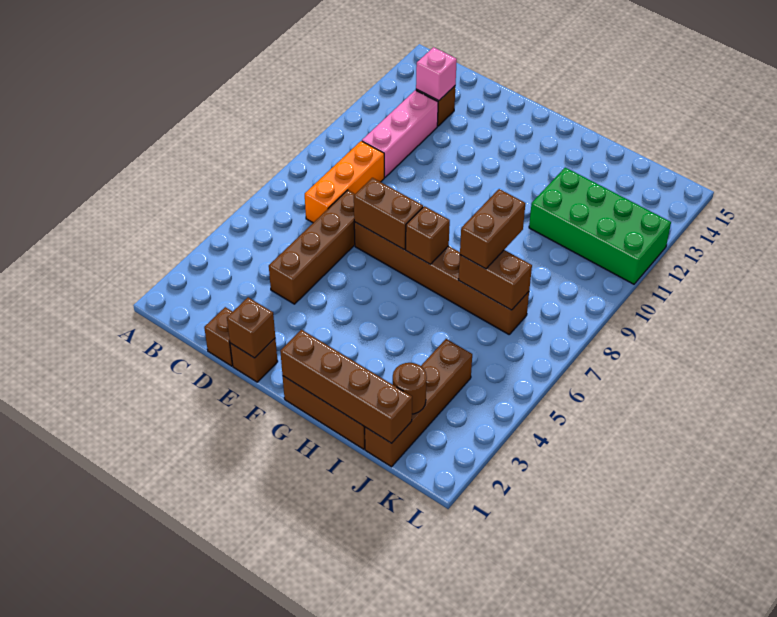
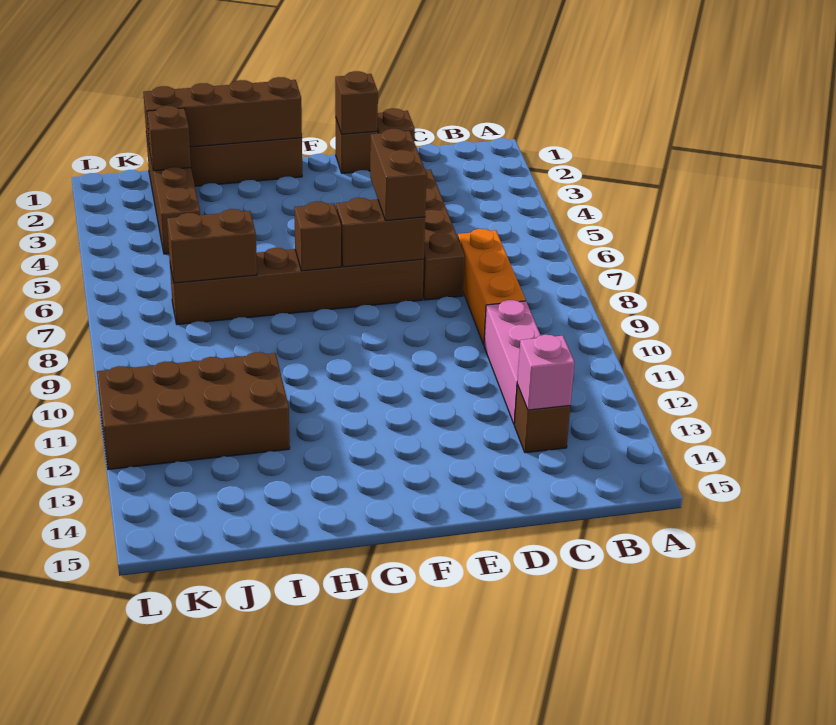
brown 1x2 brick [460,189,525,269] -> brown 1x2 brick moved to [370,129,427,221]
green 2x4 brick [529,168,671,284] -> brown 2x4 brick [97,352,290,469]
brown 1x1 round brick [392,363,427,414] -> brown 1x1 brick [147,106,191,171]

